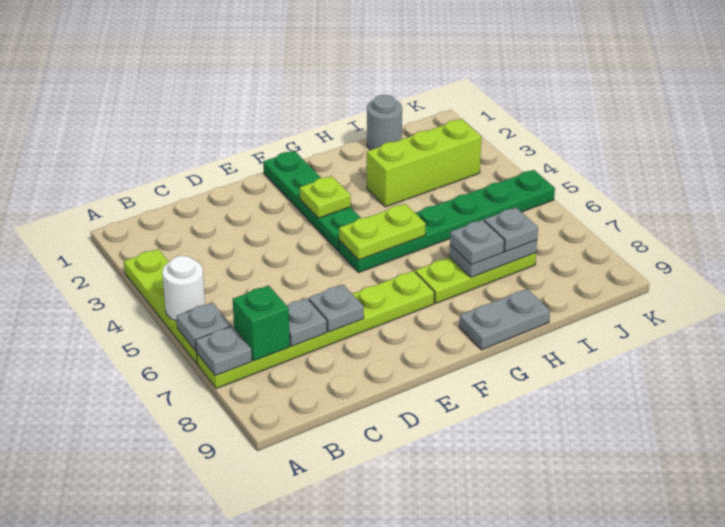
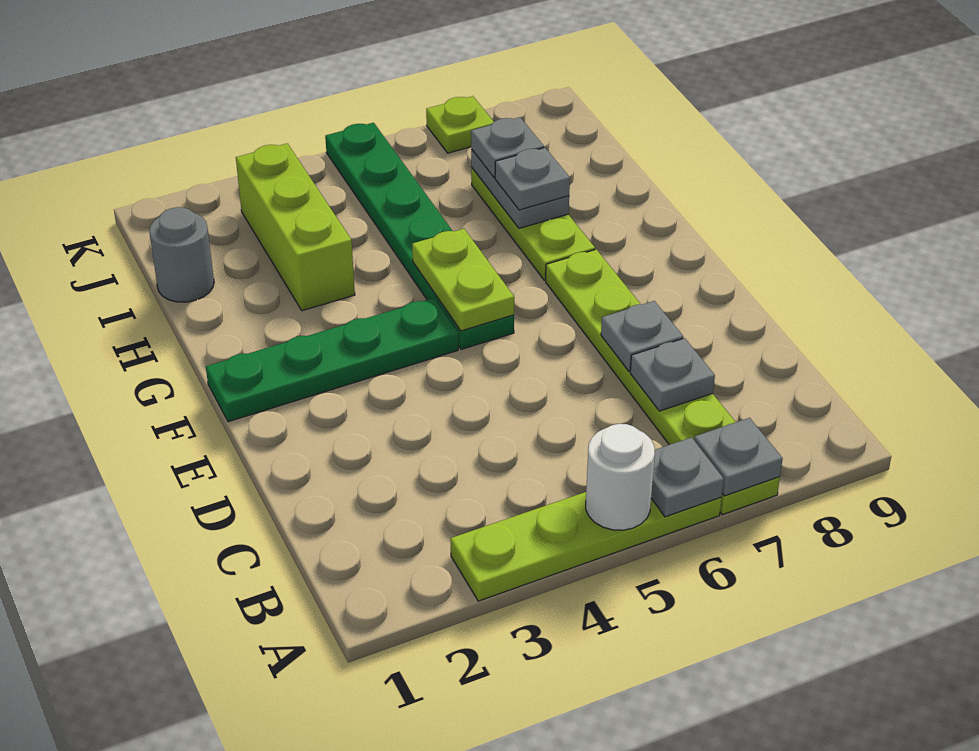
green 1x1 brick [233,285,290,361] -> none
lime 1x1 plate [300,176,351,218] -> lime 1x1 plate moved to [426,96,494,153]
grey 1x2 plate [459,289,550,350] -> none

